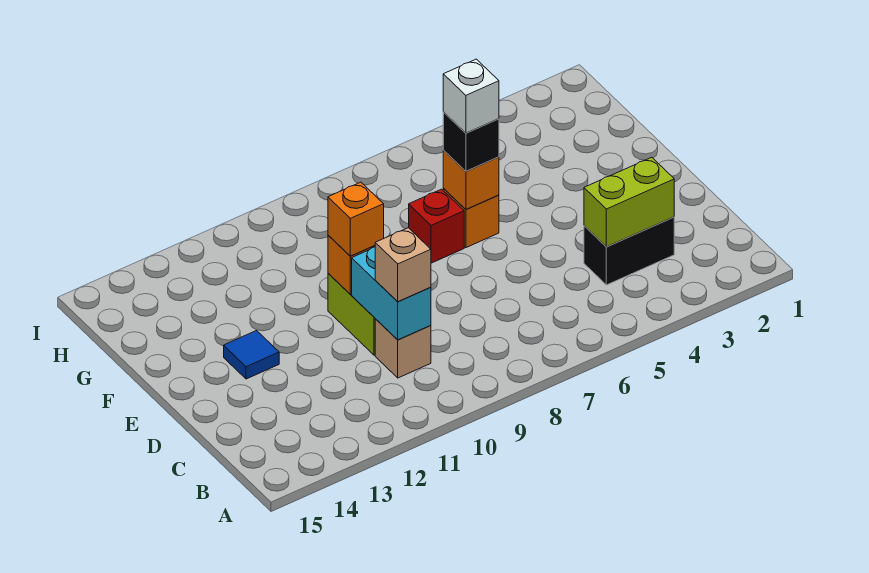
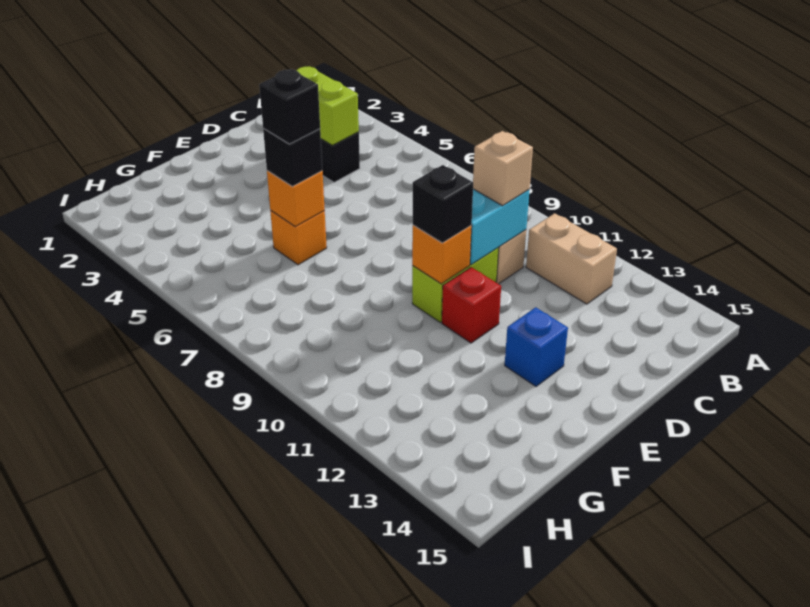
none -> tan 1x2 brick [526,213,617,304]
orange 1x1 brick [328,182,384,256] -> black 1x1 brick [413,165,473,243]
blue 1x1 tile [224,331,279,379] -> blue 1x1 brick [505,307,568,386]
white 1x1 brick [443,59,499,133] -> black 1x1 brick [259,69,320,144]
red 1x1 brick [409,189,464,263] -> red 1x1 brick moved to [442,267,501,343]

